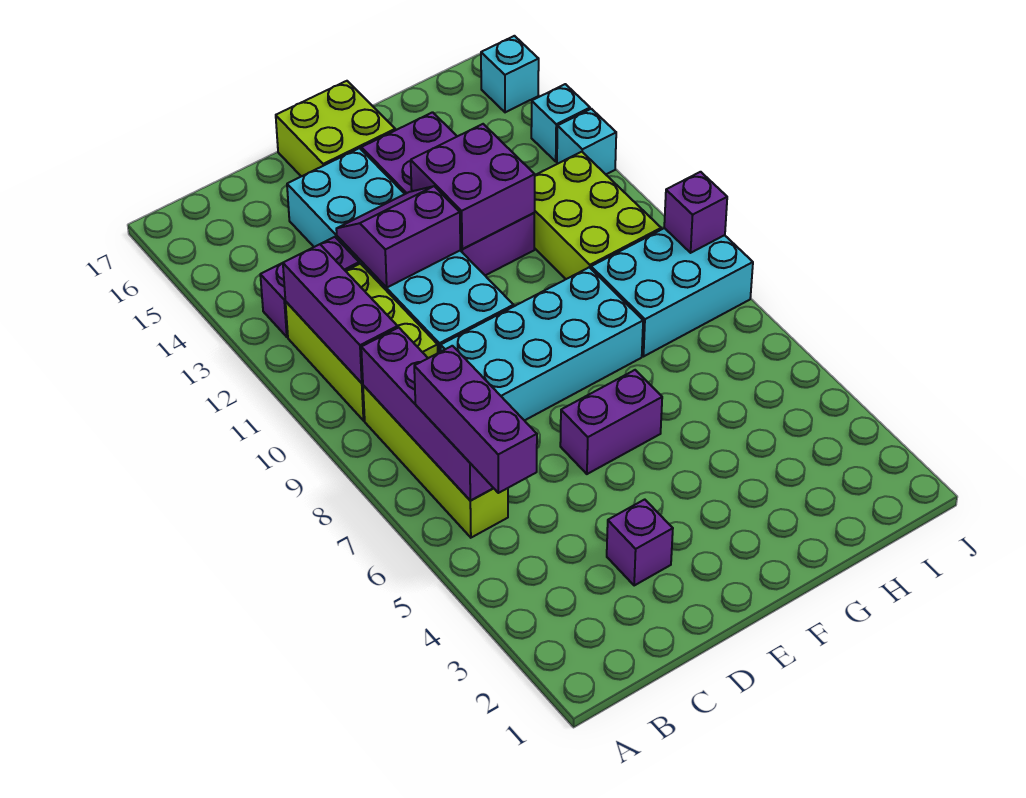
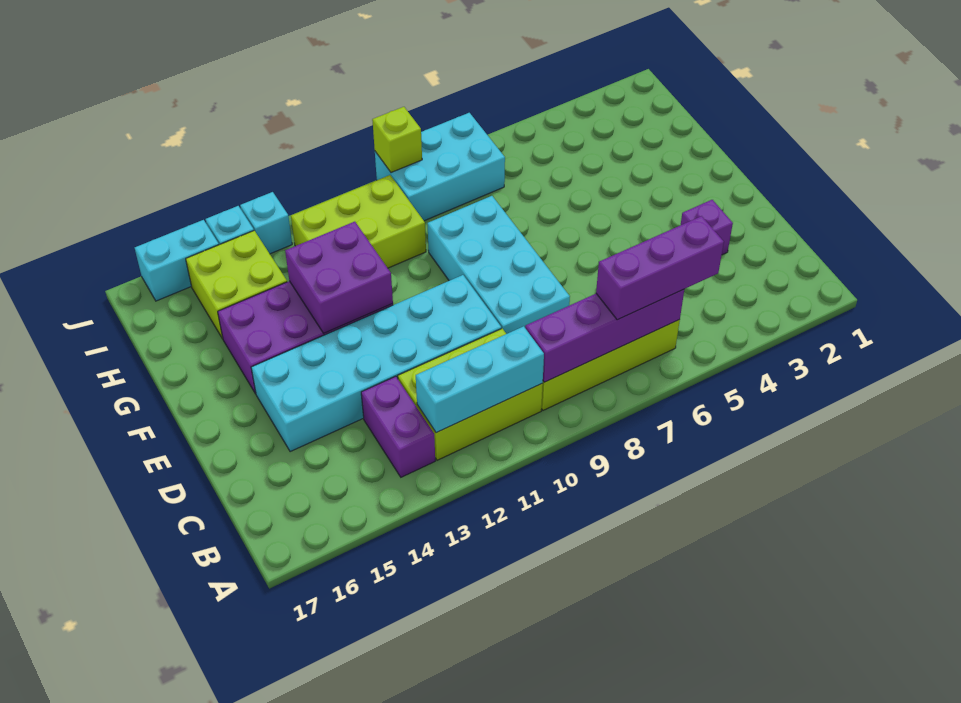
purple 1x3 brick [283,244,398,383] -> cyan 1x3 brick [416,326,544,433]
purple 2x2 slope [336,186,460,288] -> none
purple 1x2 brick [560,370,662,474] -> none
lime 2x2 brick [276,81,395,176] -> lime 2x2 brick moved to [186,231,287,339]
cyan 2x3 brick [591,228,753,356] -> cyan 2x3 brick turned to [375,113,505,221]
purple 1x1 brick [664,172,727,253] -> lime 1x1 brick [372,107,422,173]
cyan 1x1 brick [481,36,539,112] -> cyan 1x2 brick [135,220,219,301]

